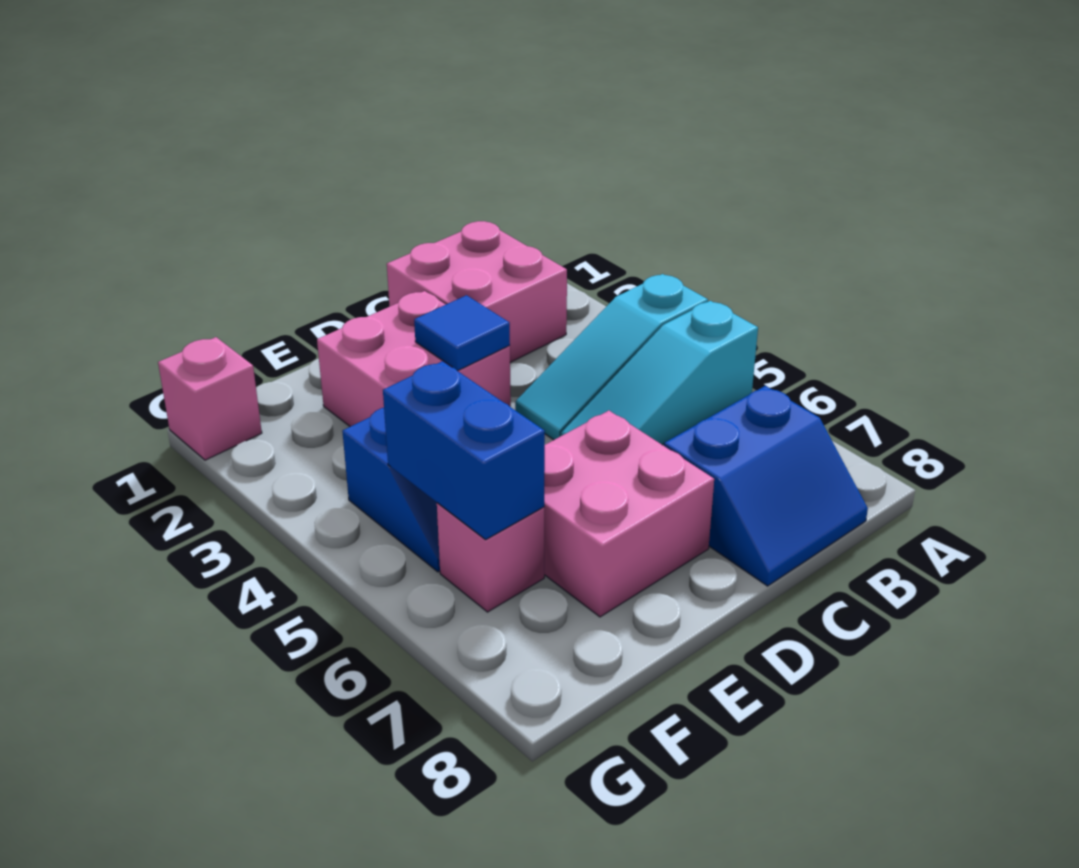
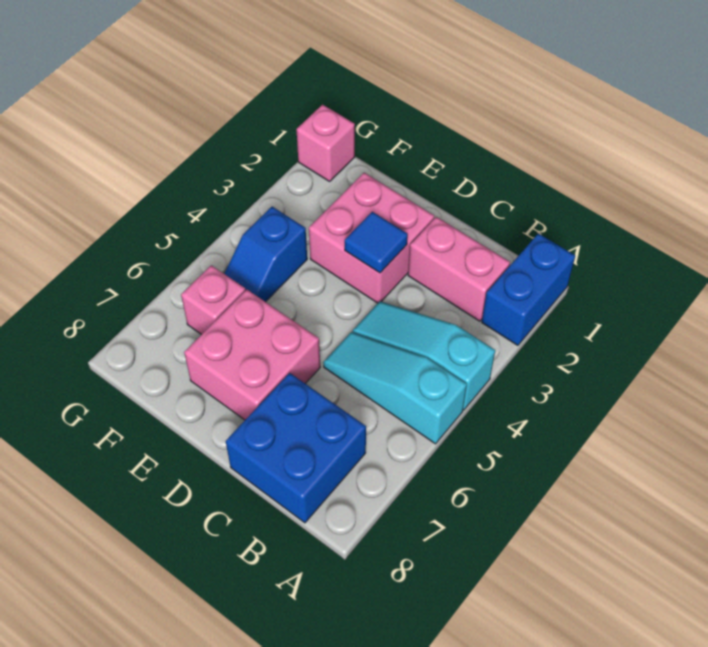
pink 2x2 brick [387,221,567,362] -> pink 1x2 brick [408,217,510,321]
blue 2x2 slope [664,386,868,586] -> blue 2x2 brick [226,373,366,523]
blue 1x2 brick [383,361,545,540] -> blue 1x2 brick moved to [482,234,575,345]

